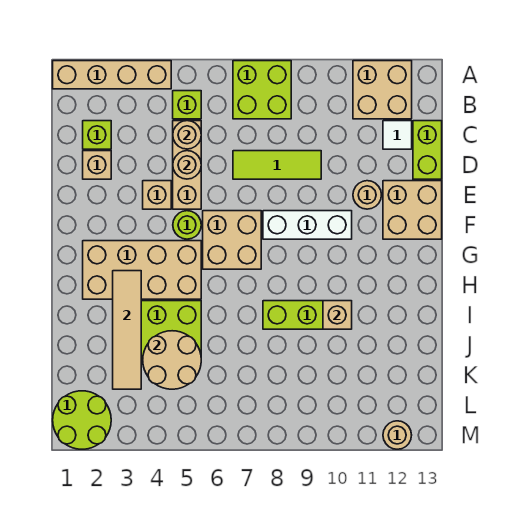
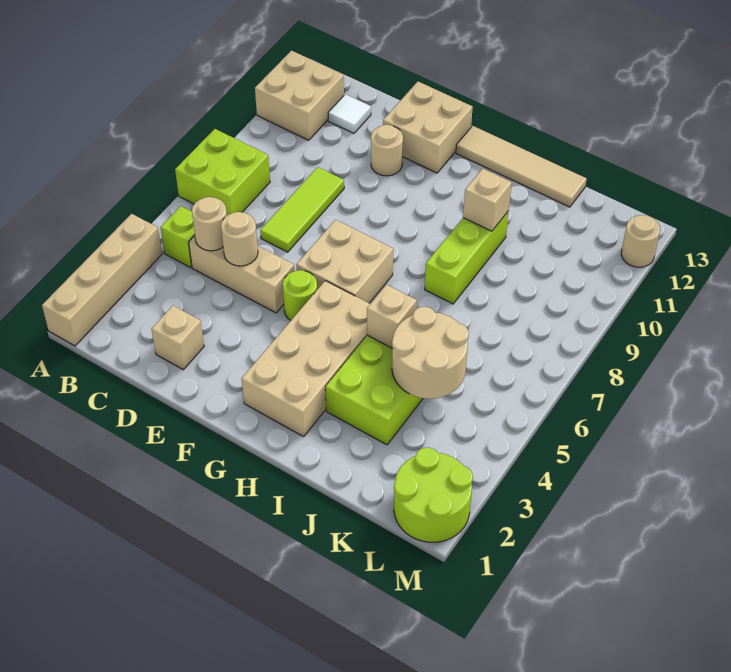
lime 1x1 brick [83,121,111,149] -> none
lime 1x2 brick [413,121,442,179] -> none
tan 1x1 brick [143,181,171,209] -> tan 1x1 brick moved to [367,285,417,349]
white 1x3 brick [263,211,352,239] -> none
tan 1x4 tile [113,271,141,389] -> tan 1x4 tile moved to [456,126,587,207]

